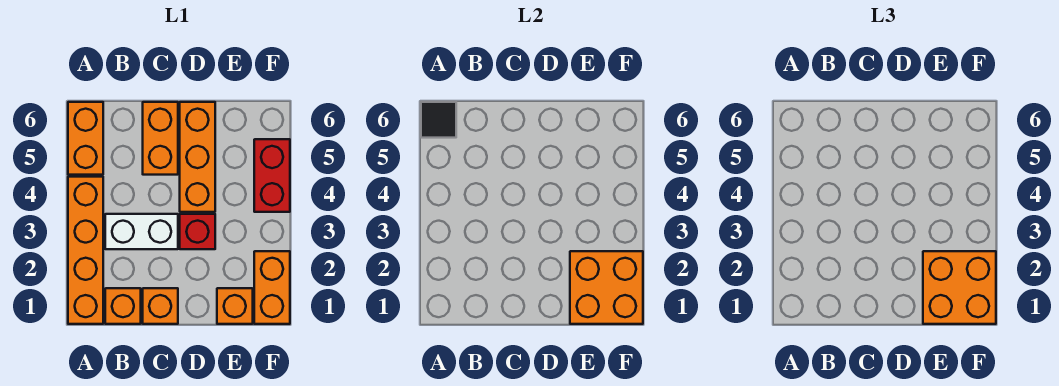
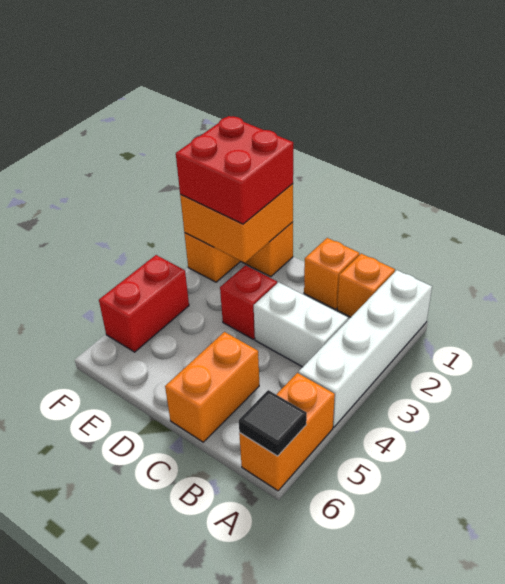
orange 1x4 brick [68,177,103,324] -> white 1x4 brick [299,270,432,427]
orange 1x3 brick [180,102,215,212] -> none
orange 2x2 brick [923,251,996,324] -> red 2x2 brick [176,116,293,224]

